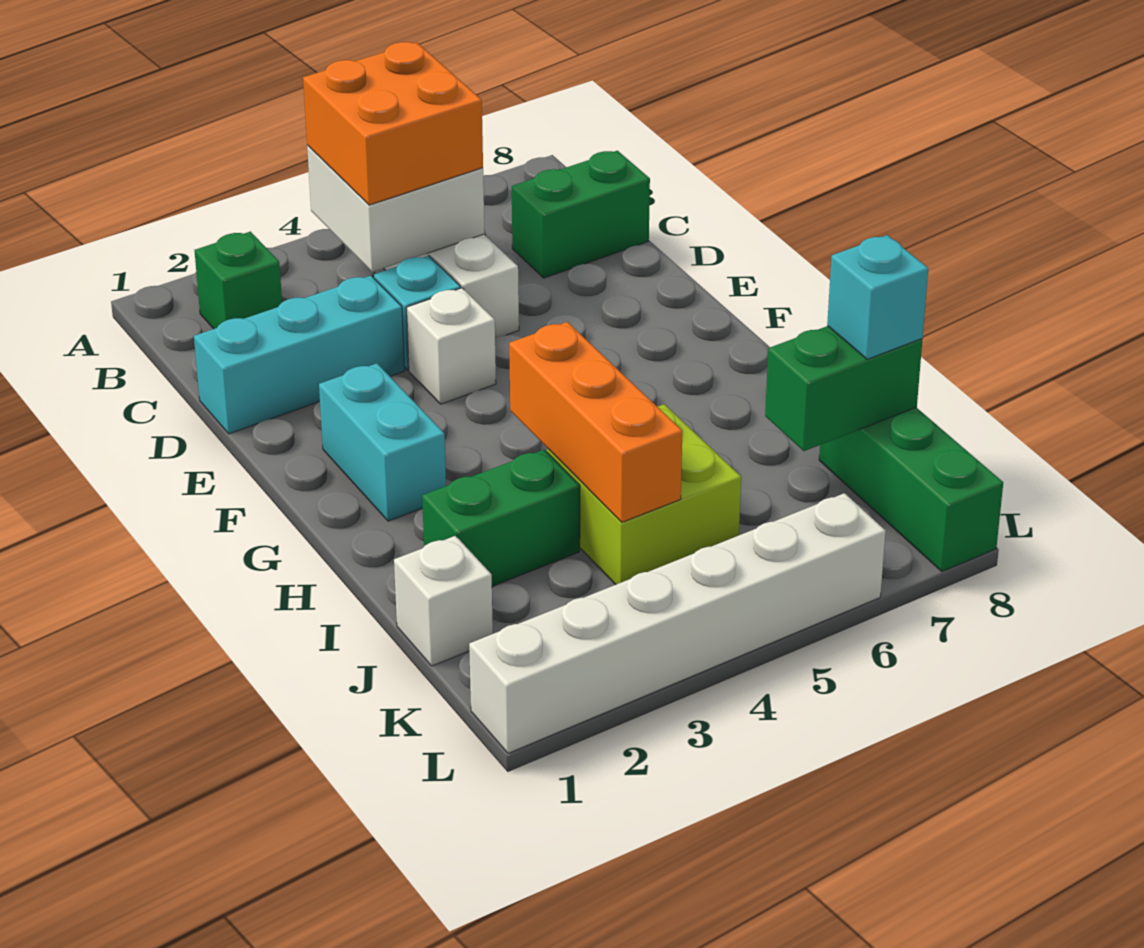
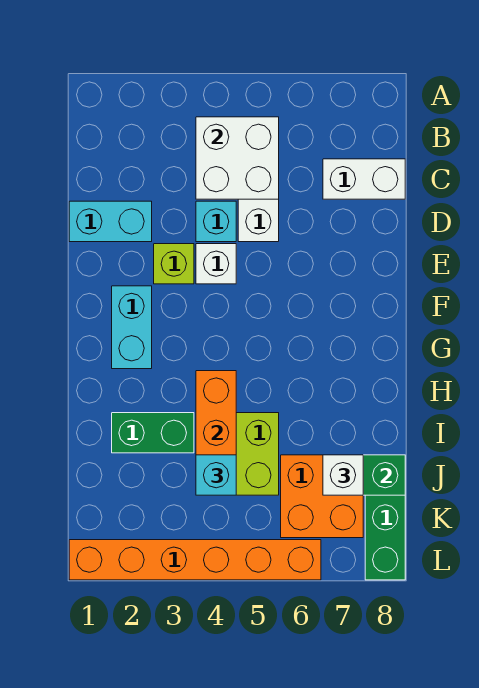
green 1x1 brick [194,232,282,329] -> none
orange 2x2 brick [303,42,483,205] -> orange 2x2 brick moved to [281,455,363,538]
green 1x2 brick [512,151,650,278] -> white 1x2 brick [323,159,405,199]
cyan 1x3 brick [194,276,405,434] -> cyan 1x2 brick [69,201,152,242]
none -> lime 1x1 brick [154,244,194,284]
white 1x1 brick [394,536,493,666] -> white 1x1 brick moved to [323,455,363,495]
cyan 1x1 brick [827,235,928,359] -> cyan 1x1 brick moved to [196,455,236,495]
white 1x6 brick [469,493,886,753] -> orange 1x6 brick [69,540,321,580]

